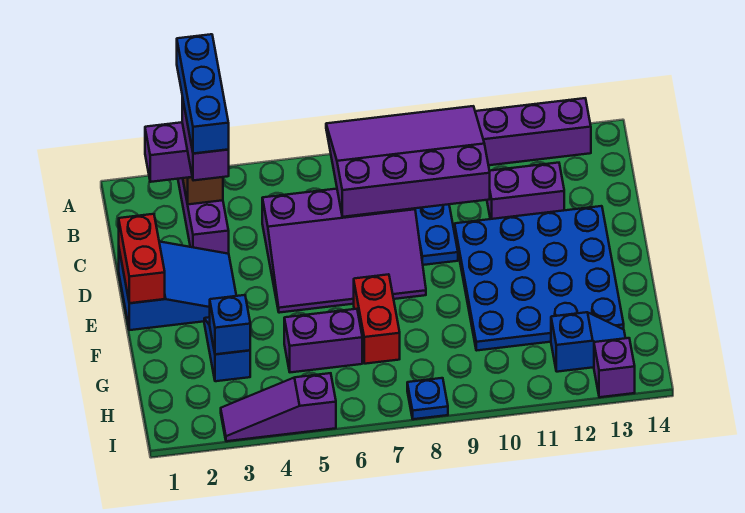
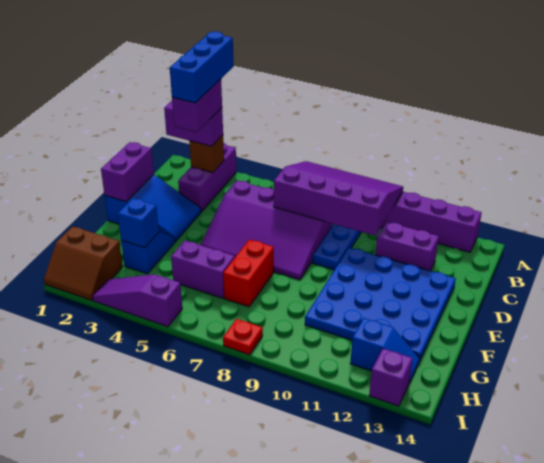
red 1x2 brick [119,214,165,303] -> purple 1x2 brick [101,142,154,202]
none -> brown 2x2 slope [44,226,123,300]
blue 1x1 plate [407,378,448,419] -> red 1x1 plate [223,319,263,355]

